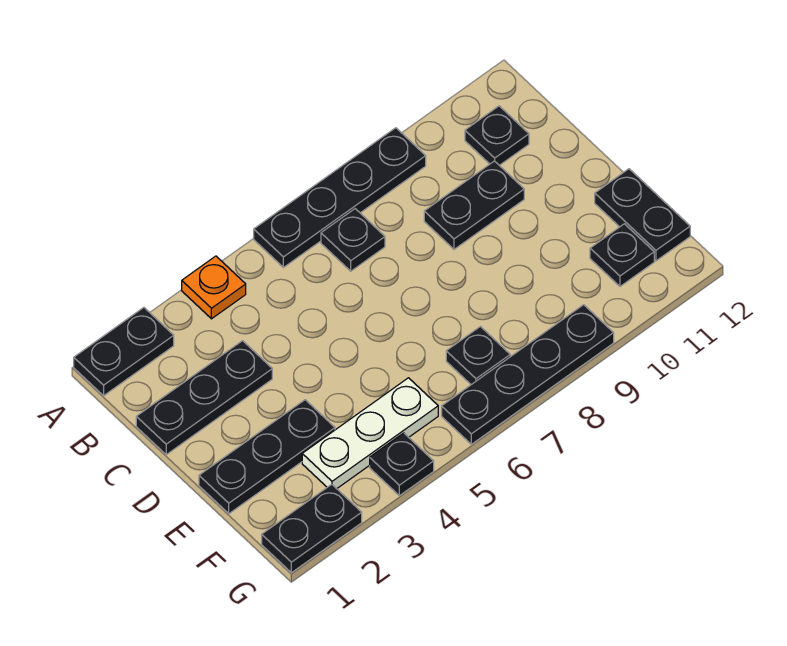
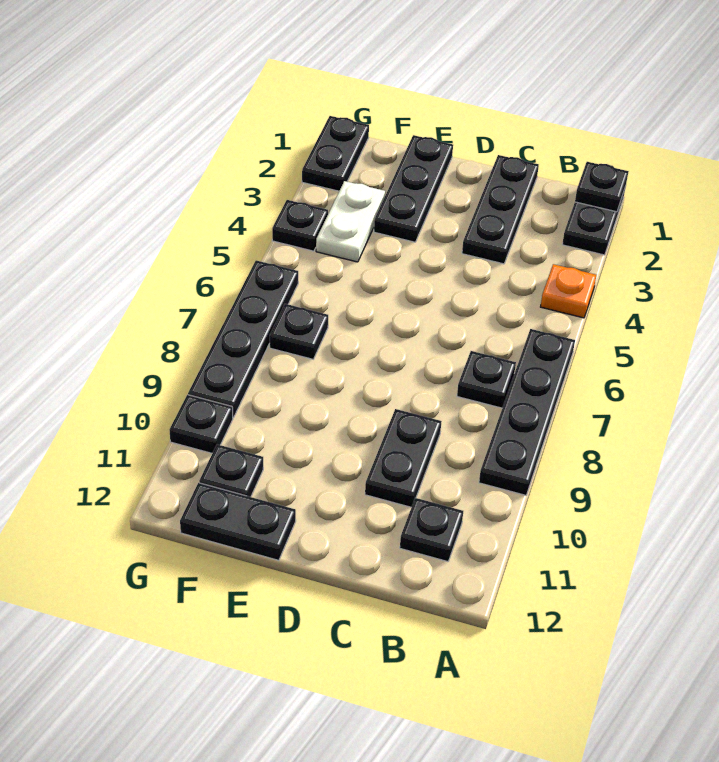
none -> black 1x1 plate [575,162,629,212]
white 1x3 plate [302,378,438,489] -> white 1x2 plate [316,181,385,262]
none -> black 1x1 plate [170,395,233,453]

